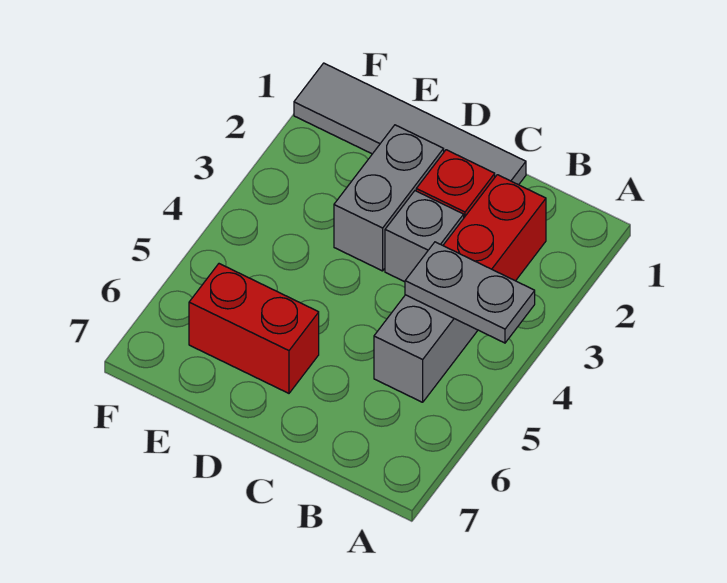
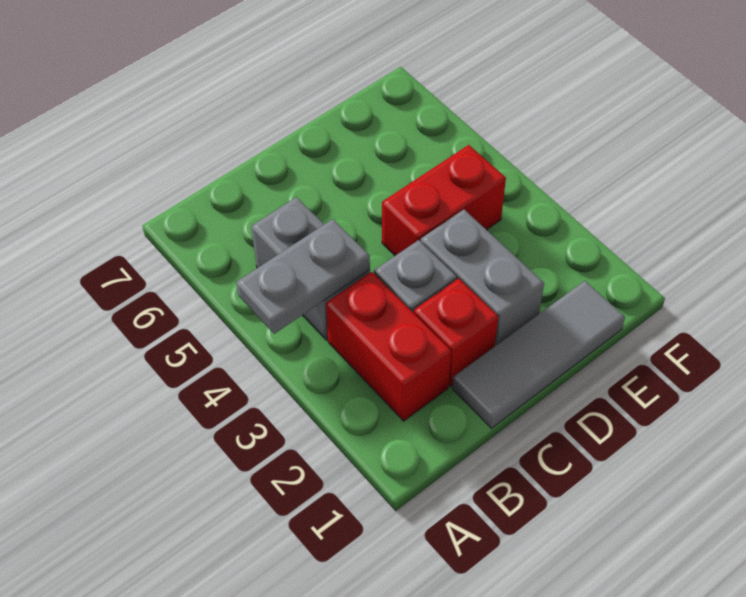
grey 1x4 tile [294,63,526,185] -> grey 1x3 tile [452,281,625,428]
red 1x2 brick [189,264,319,393] -> red 1x2 brick moved to [382,145,506,256]

